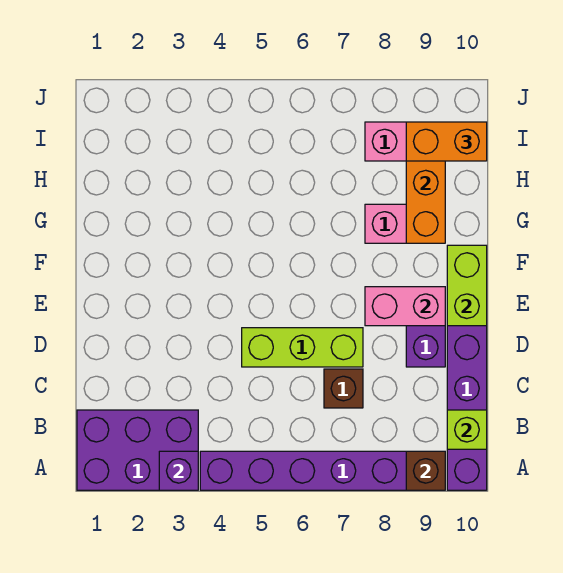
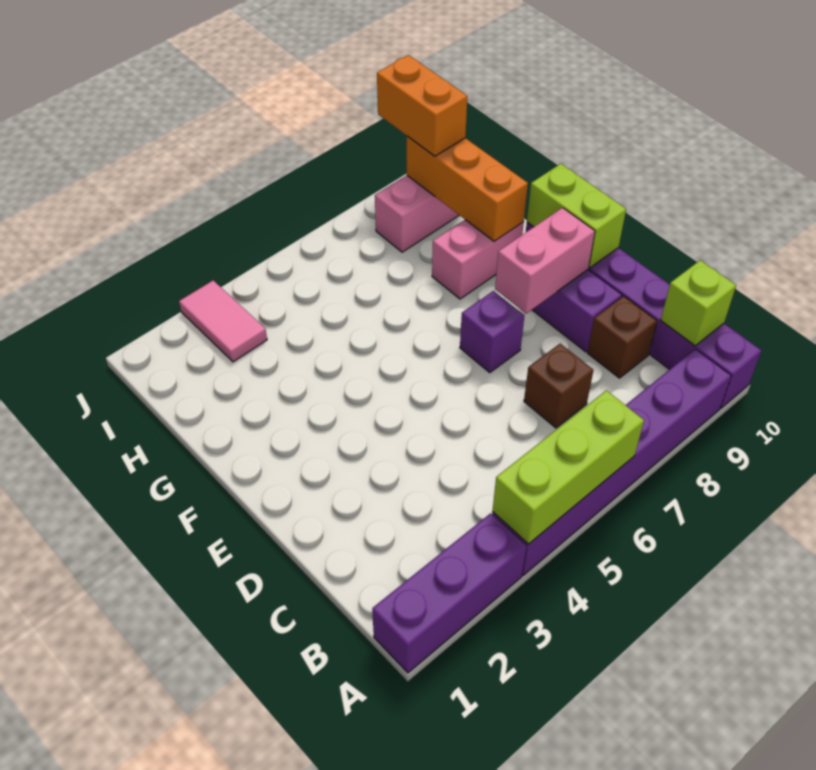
purple 2x3 brick [77,410,198,490] -> purple 1x3 brick [372,513,527,673]
purple 1x1 brick [159,451,198,490] -> purple 1x1 brick moved to [460,291,524,372]
brown 1x1 brick [406,451,445,490] -> brown 1x1 brick moved to [587,296,657,378]
lime 1x3 brick [242,328,363,367] -> lime 1x3 brick moved to [492,390,644,544]
none -> pink 1x2 tile [179,281,267,362]
orange 1x2 brick [406,122,487,161] -> orange 1x2 brick turned to [377,55,468,156]

